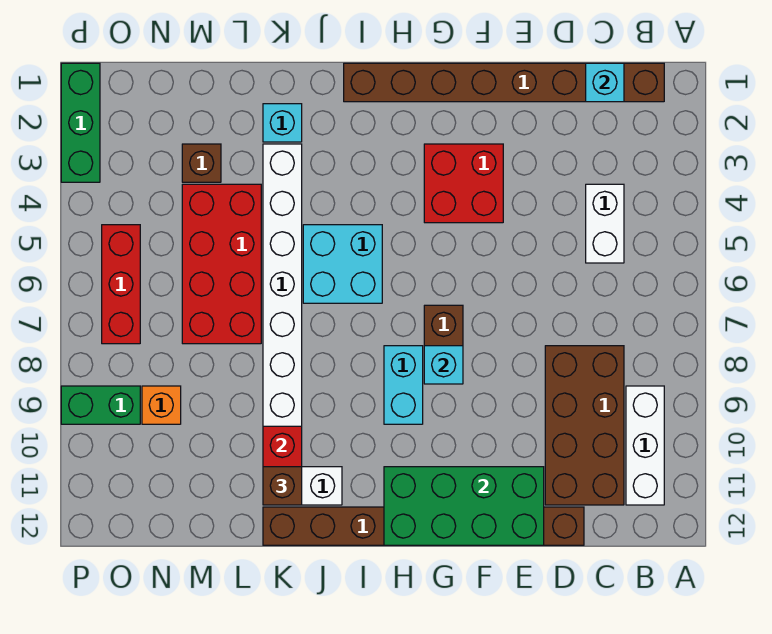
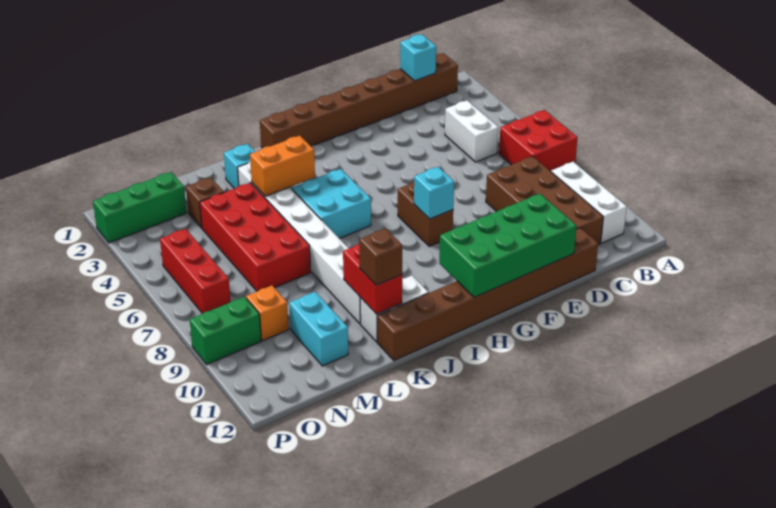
red 2x2 brick [424,144,503,223] -> red 2x2 brick moved to [499,110,578,171]
cyan 1x2 brick [384,346,423,424] -> cyan 1x2 brick moved to [289,292,348,366]
none -> orange 1x2 brick [250,136,315,196]
green 1x3 brick [61,63,100,182] -> green 1x3 brick turned to [93,172,187,243]

